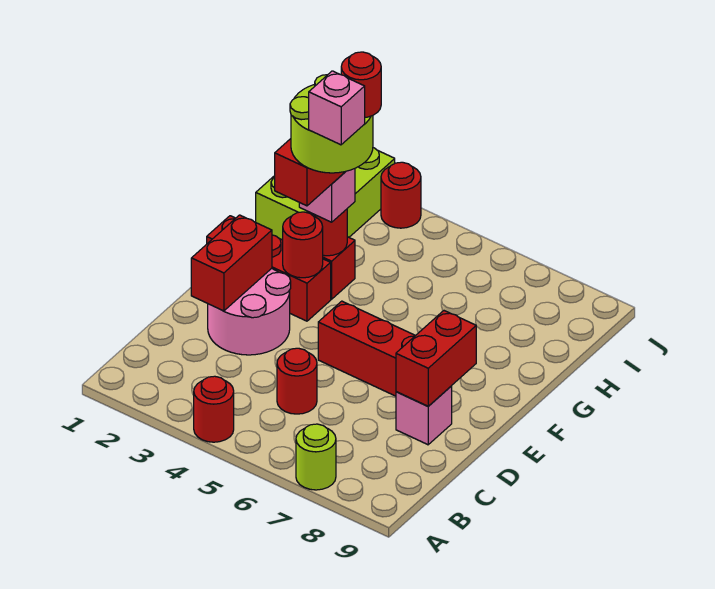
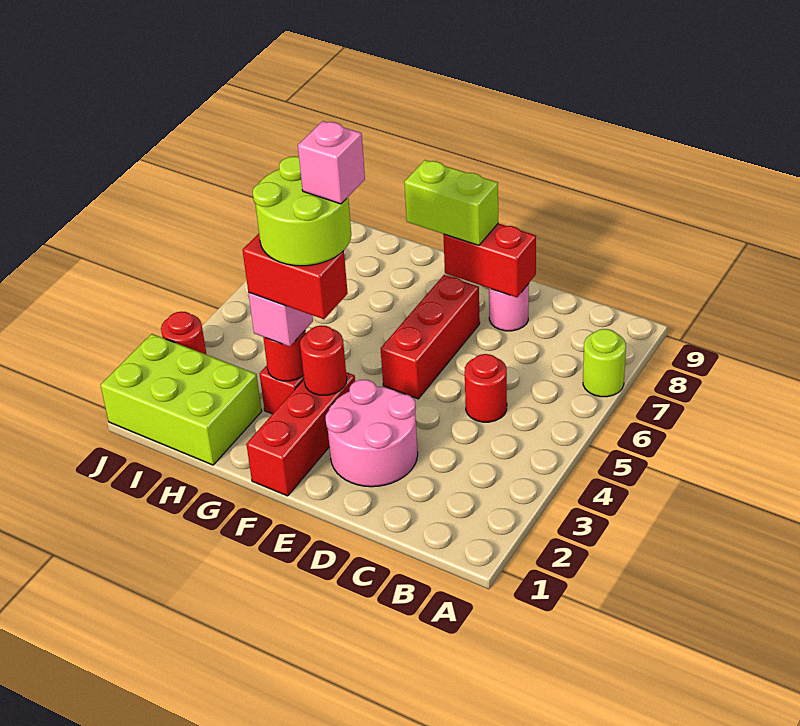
red 1x1 round brick [194,376,234,442] -> none
red 1x2 brick [191,215,272,311] -> none
pink 1x1 brick [396,386,452,445] -> pink 1x1 round brick [489,284,529,331]
none -> lime 1x2 brick [405,160,498,245]
red 1x1 round brick [341,52,381,117] -> none

